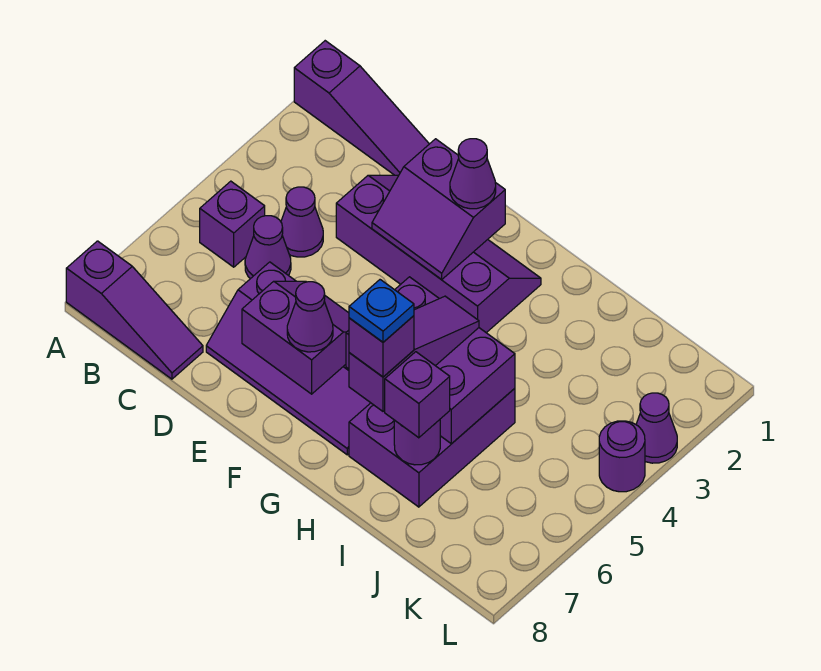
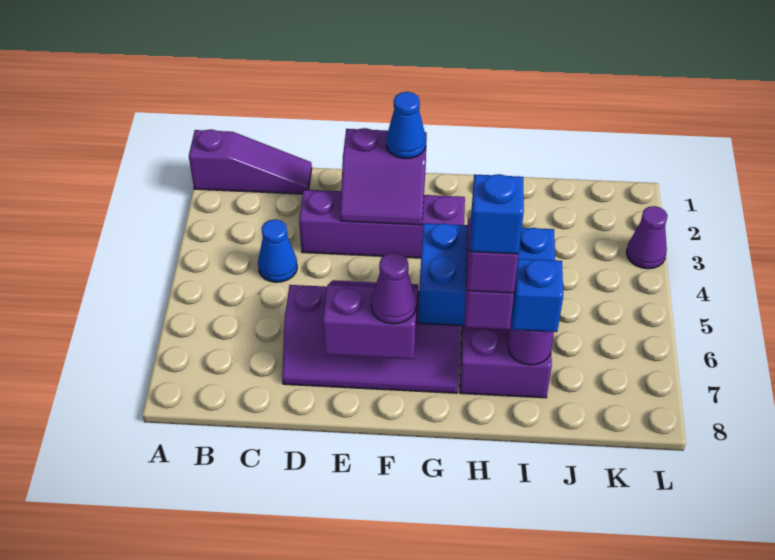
purple 1x3 slope [66,241,203,379] -> none
purple 1x1 brick [200,181,265,267] -> none
purple 1x1 cone [281,187,323,257] -> blue 1x1 cone [258,219,297,282]
purple 1x1 cone [245,216,291,279] -> none
purple 1x1 cone [450,139,496,209] -> blue 1x1 cone [386,92,426,159]
purple 2x3 brick [346,277,515,444] -> blue 2x3 brick [418,223,555,326]
blue 1x1 plate [349,280,414,342] -> blue 1x1 brick [470,174,524,254]
purple 1x1 brick [385,352,450,438] -> blue 1x1 brick [512,259,563,332]
purple 1x1 round brick [599,421,645,492] -> none

